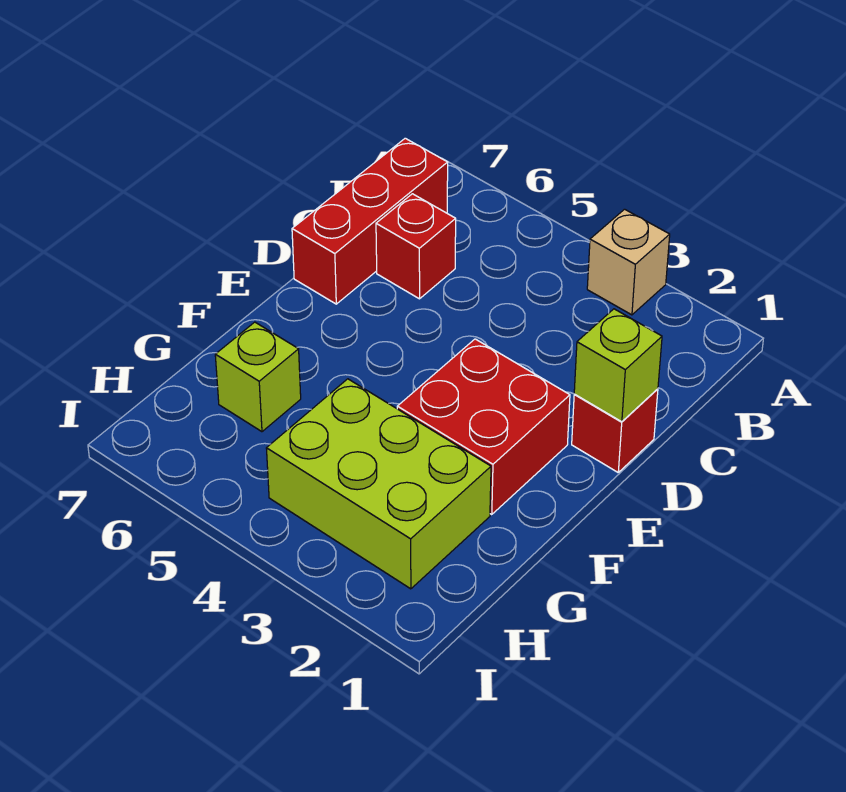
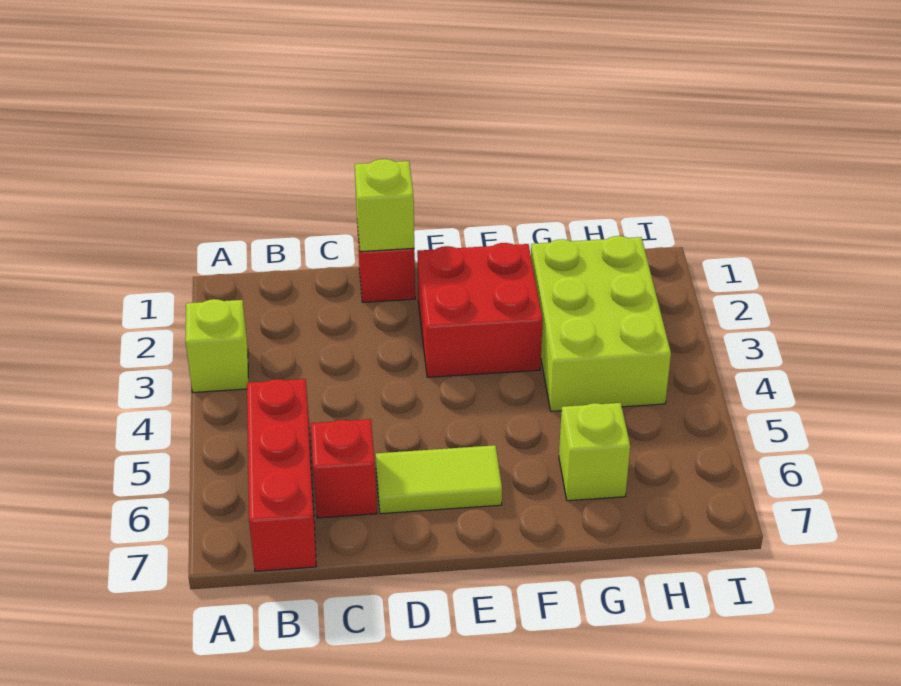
tan 1x1 brick [587,209,670,315] -> lime 1x1 brick [185,299,248,392]
red 1x3 brick [292,138,448,304] -> red 1x3 brick turned to [247,379,316,571]
none -> lime 1x2 tile [376,445,502,514]

